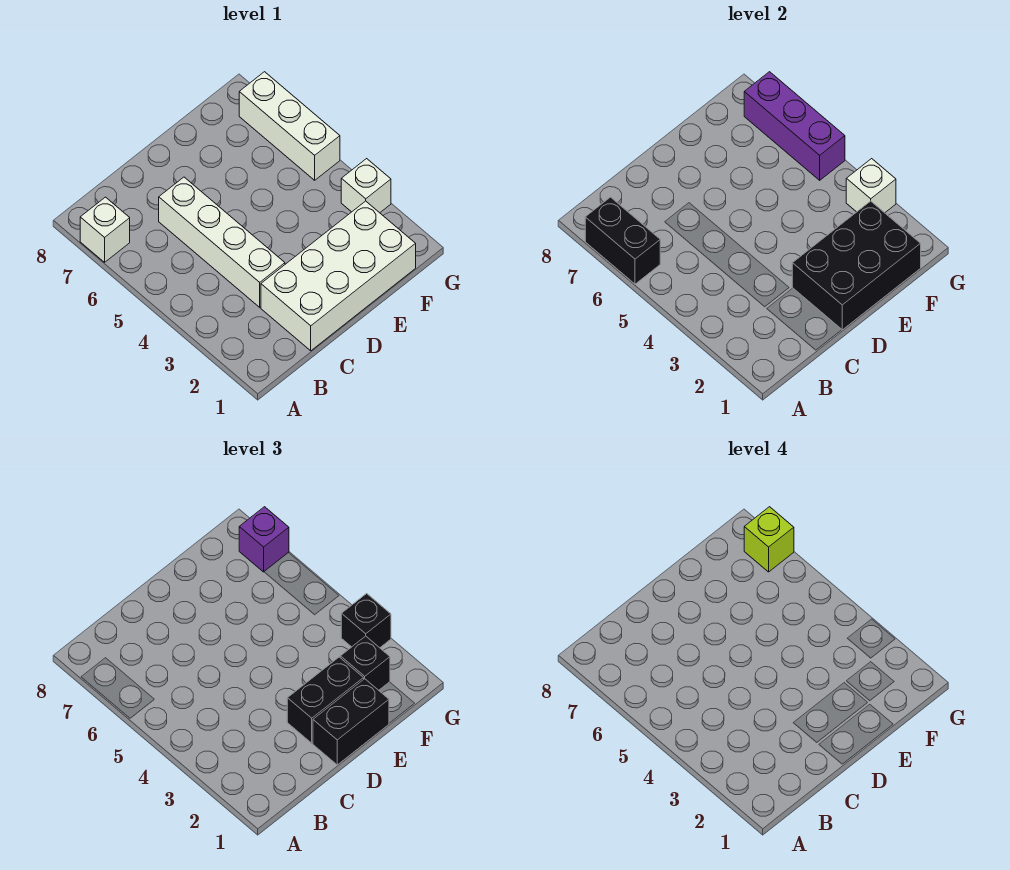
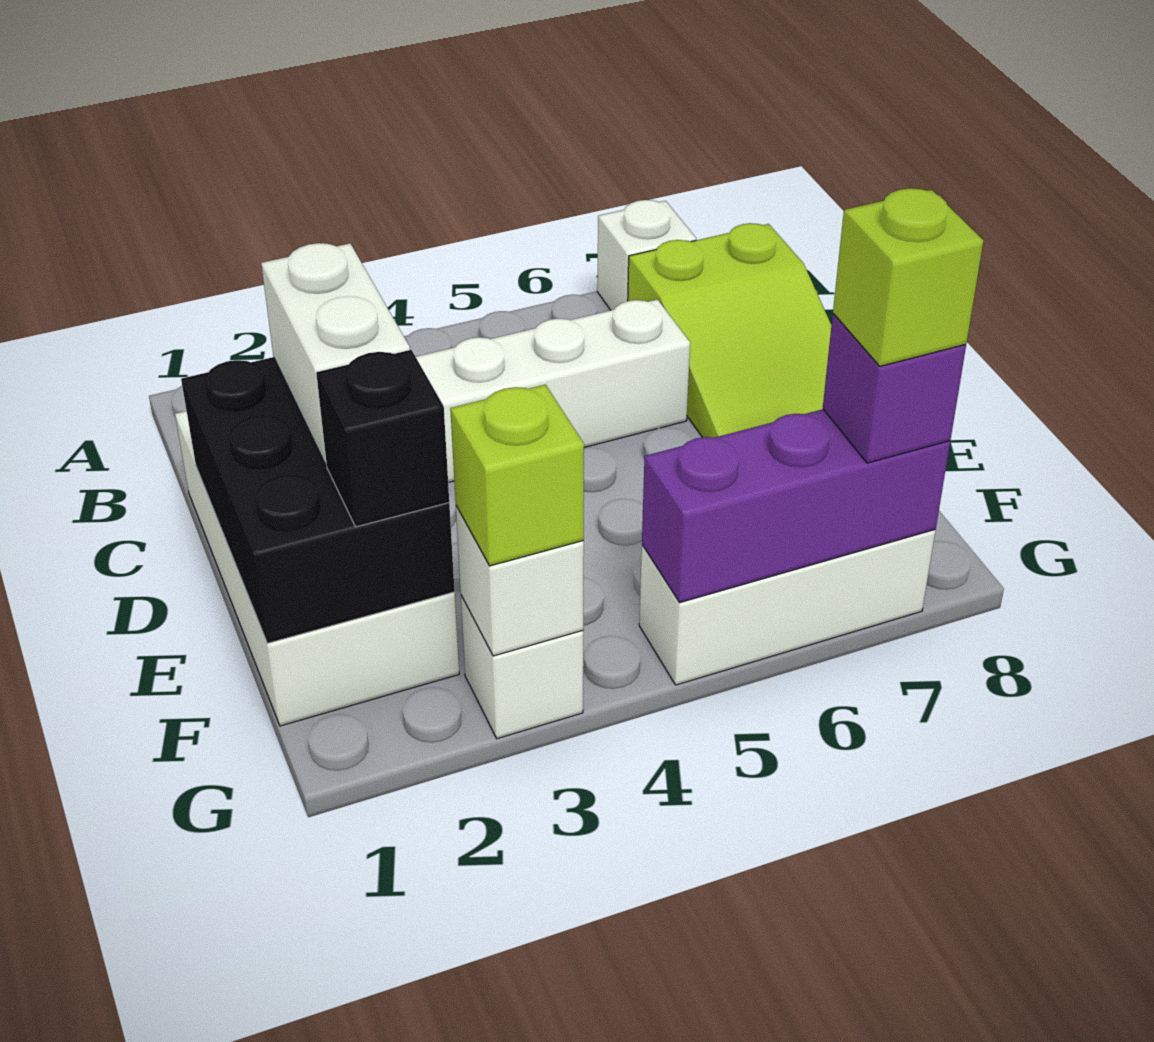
black 1x2 brick [585,197,660,284] -> none
none -> lime 2x3 slope [628,223,831,438]
black 1x2 brick [313,679,389,765] -> none
black 1x2 brick [287,657,364,743] -> white 1x2 brick [261,243,410,465]
black 1x1 brick [341,594,391,648] -> lime 1x1 brick [450,385,584,566]

